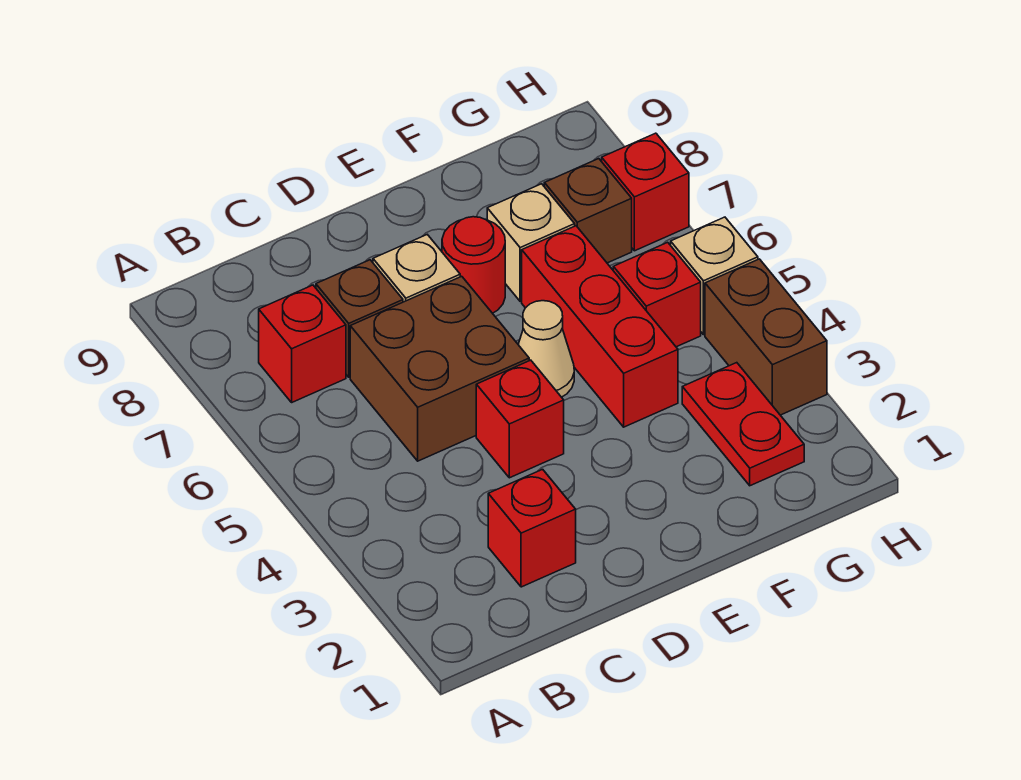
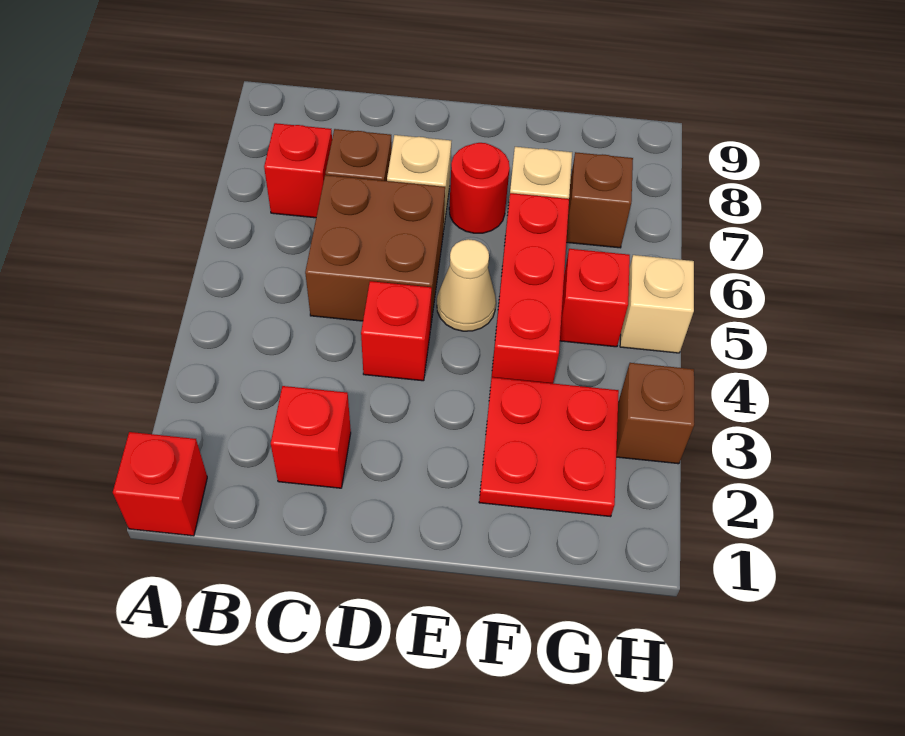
red 1x2 plate [682,363,804,486] -> red 2x2 plate [479,377,619,517]
brown 1x2 brick [705,259,827,415] -> brown 1x1 brick [616,363,694,464]
red 1x1 brick [602,133,689,251] -> red 1x1 brick moved to [113,432,207,536]

